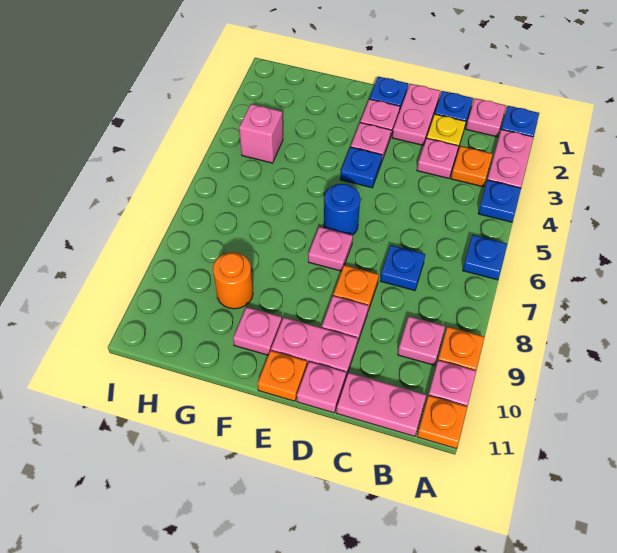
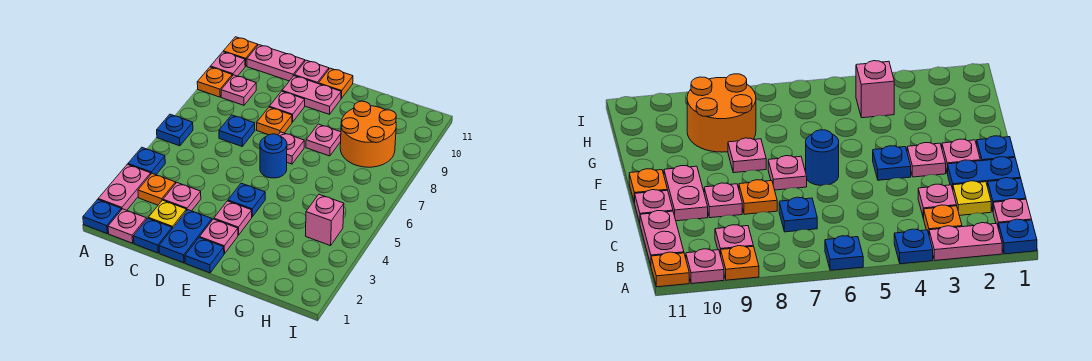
pink 1x2 plate [392,84,440,145] -> blue 1x2 plate [159,210,212,263]
pink 1x1 plate [233,307,282,355] -> pink 1x1 plate moved to [306,124,341,156]
orange 1x1 round brick [213,252,253,309] -> orange 2x2 round brick [340,101,396,167]

